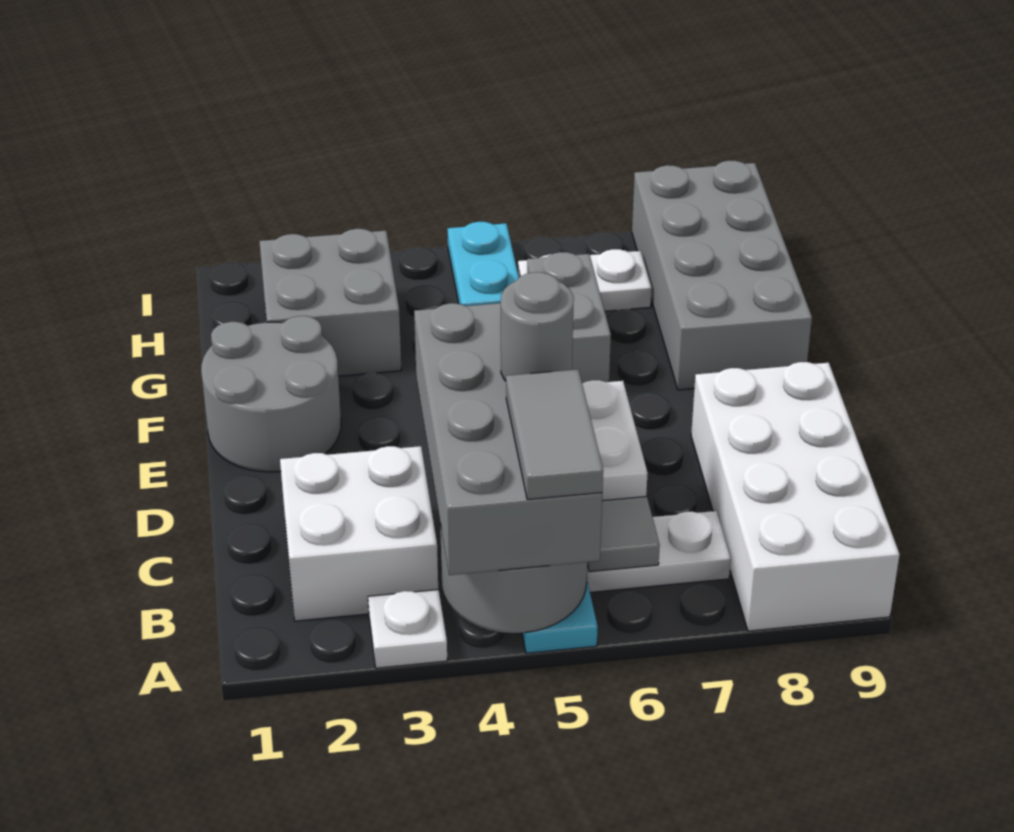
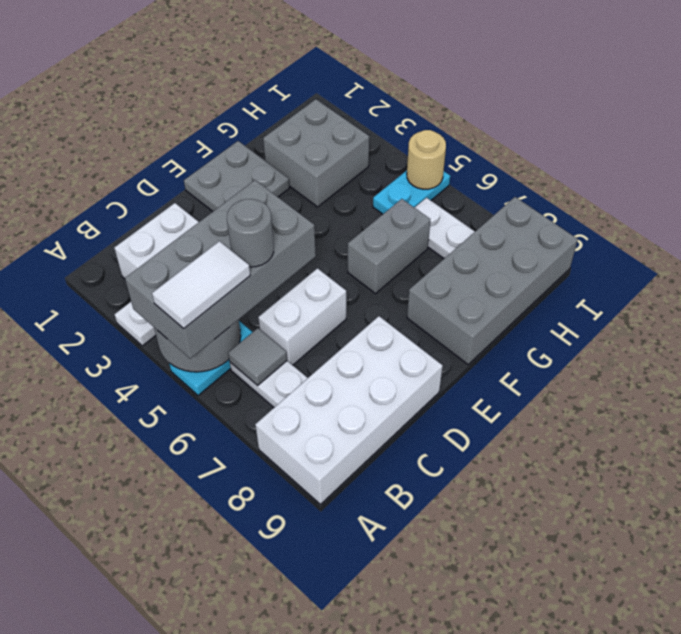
grey 1x2 tile [506,369,603,500] -> white 1x2 tile [152,241,250,329]
grey 2x2 round brick [201,316,341,472] -> grey 2x2 plate [184,141,289,211]
none -> tan 1x1 round brick [407,130,446,189]

